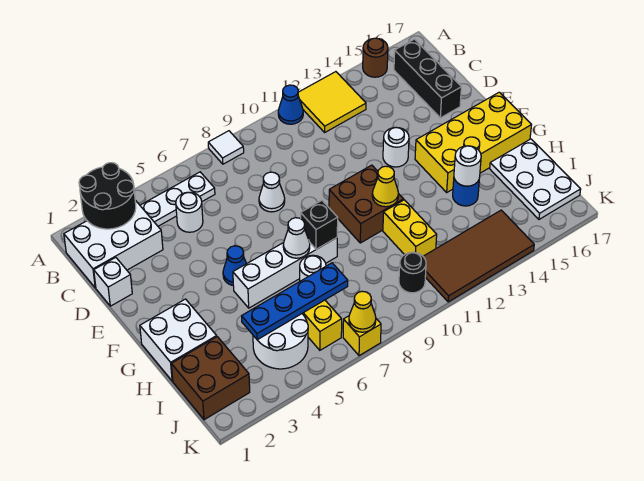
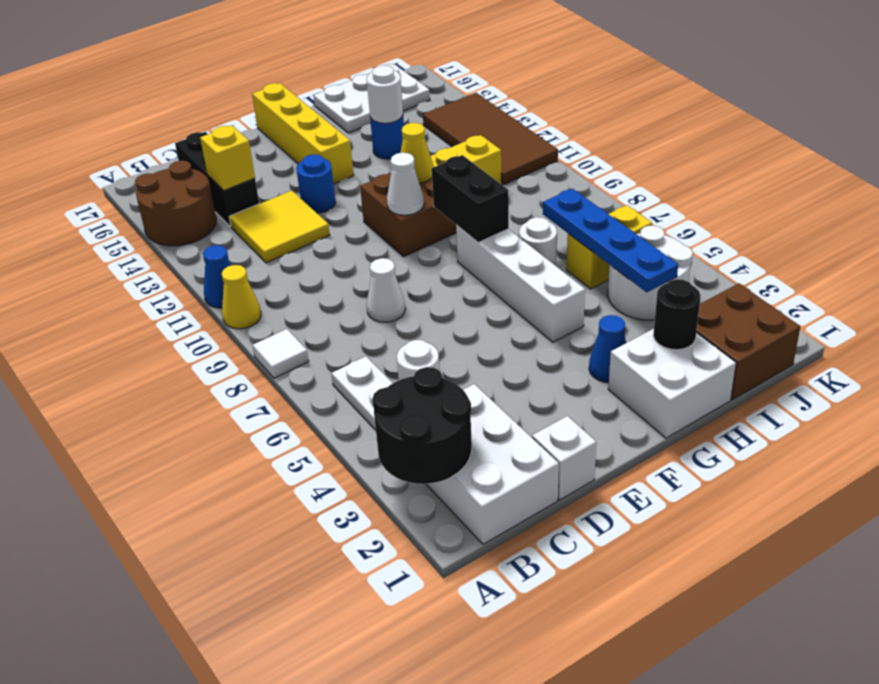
yellow 2x2 tile [298,72,366,132] -> yellow 2x2 tile moved to [229,191,330,263]
brown 1x1 round brick [363,38,388,77] -> brown 2x2 round brick [135,161,216,246]
black 1x3 brick [394,39,461,118] -> black 1x3 brick turned to [175,132,259,227]
white 1x1 round brick [383,128,409,167] -> blue 1x1 round brick [296,154,336,213]
blue 1x1 cone [223,246,246,285] -> blue 1x1 cone moved to [589,315,626,383]
yellow 2x4 brick [415,92,531,192] -> yellow 1x4 brick [252,83,354,184]
white 1x1 cone [283,218,310,258] -> white 1x1 cone moved to [387,153,424,215]
black 1x1 brick [301,201,338,249] -> black 1x2 brick [432,155,509,243]
black 1x1 round brick [399,252,426,293] -> black 1x1 round brick moved to [653,279,700,350]
yellow 1x1 brick [343,316,381,356] -> yellow 1x1 brick moved to [200,125,255,191]
yellow 1x1 cone [349,291,376,332] -> yellow 1x1 cone moved to [222,265,261,329]

